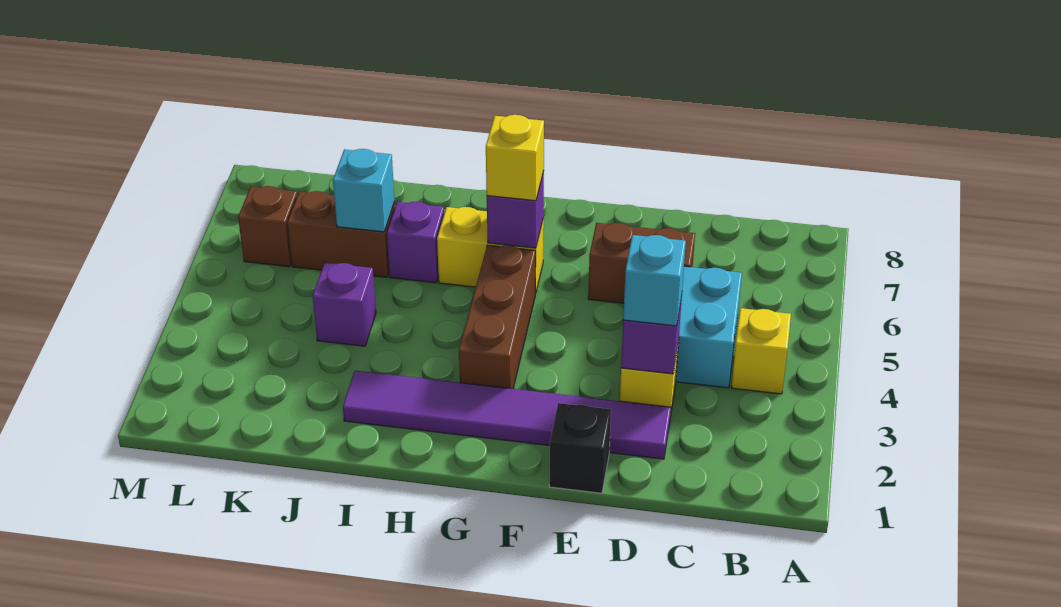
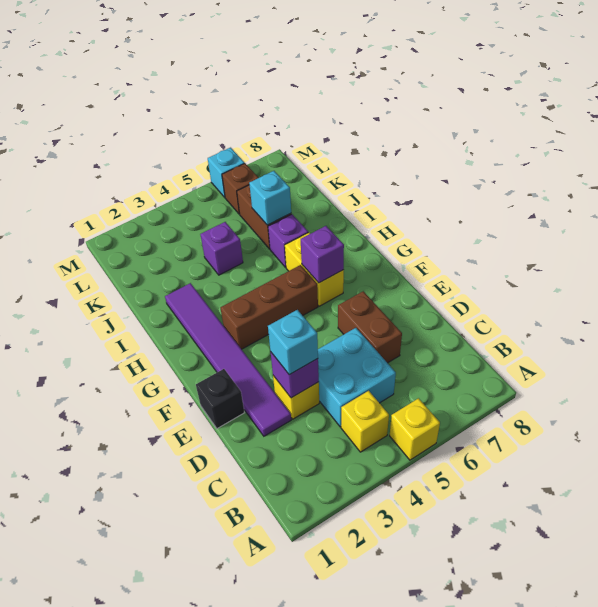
yellow 1x1 brick [486,115,544,201] -> yellow 1x1 brick moved to [390,398,440,460]
none -> cyan 1x1 brick [208,148,245,197]

